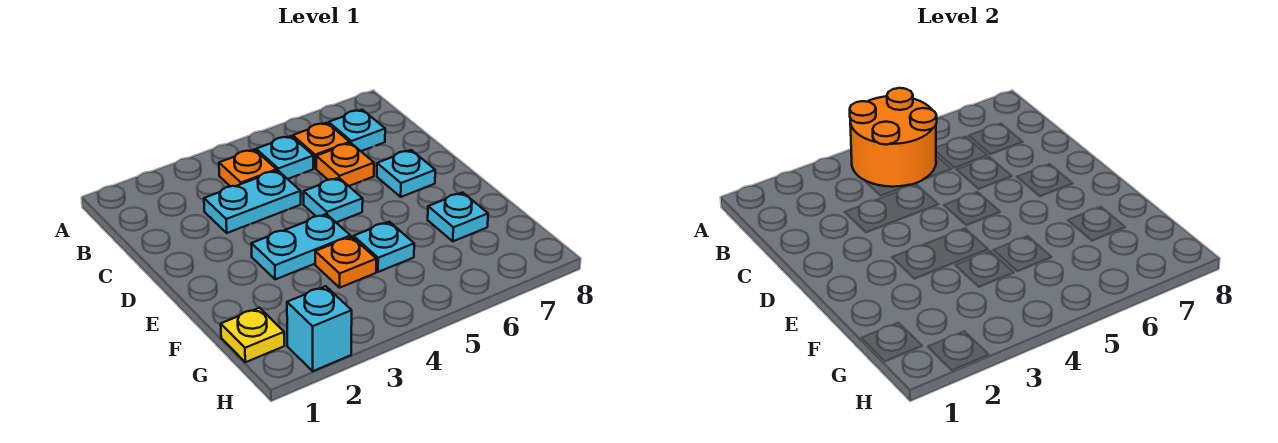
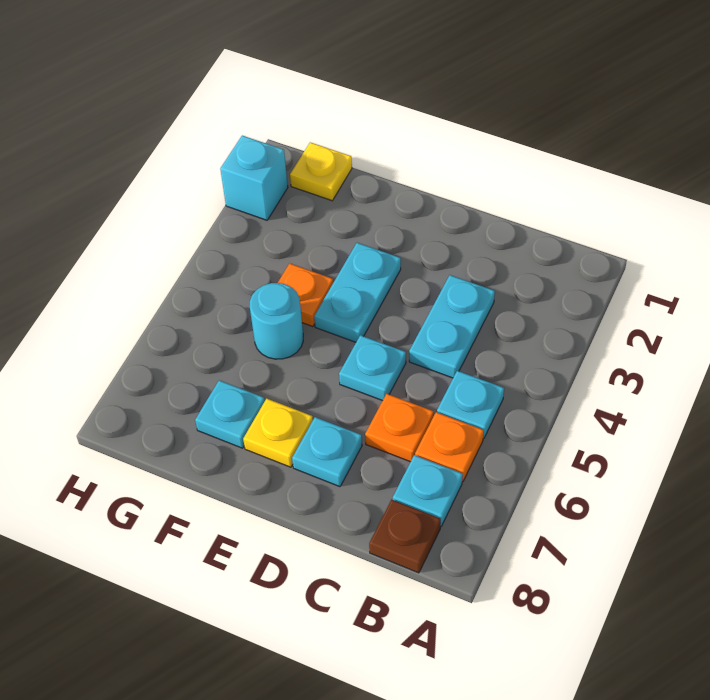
orange 2x2 round brick [850,88,937,187] -> none
orange 1x1 plate [219,149,277,186] -> none
none -> brown 1x1 plate [369,500,441,573]
none -> yellow 1x1 plate [243,399,313,467]
cyan 1x1 plate [353,222,414,272] -> cyan 1x1 round brick [250,283,303,359]

